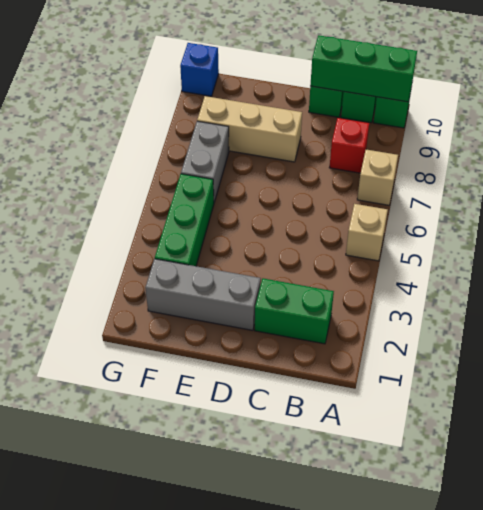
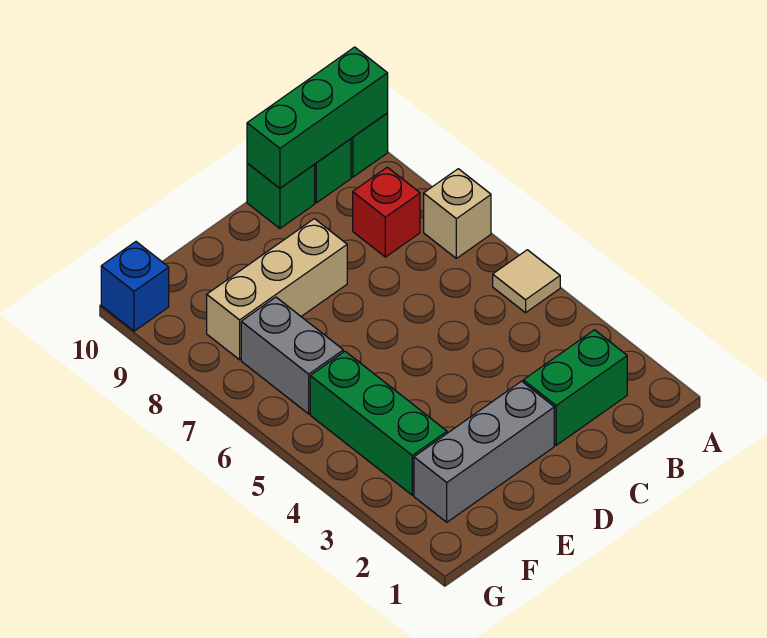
tan 1x1 brick [346,204,388,261] -> tan 1x1 tile [493,250,560,313]

